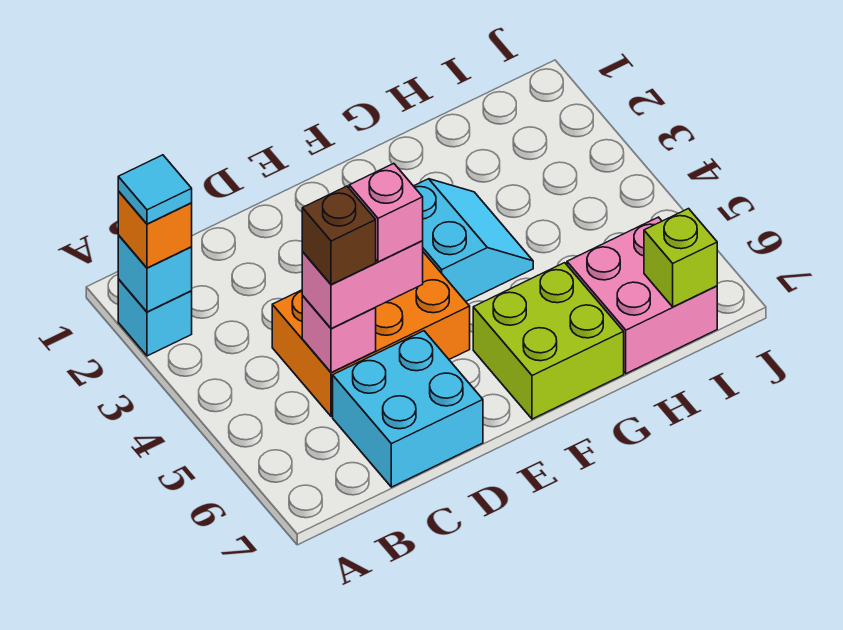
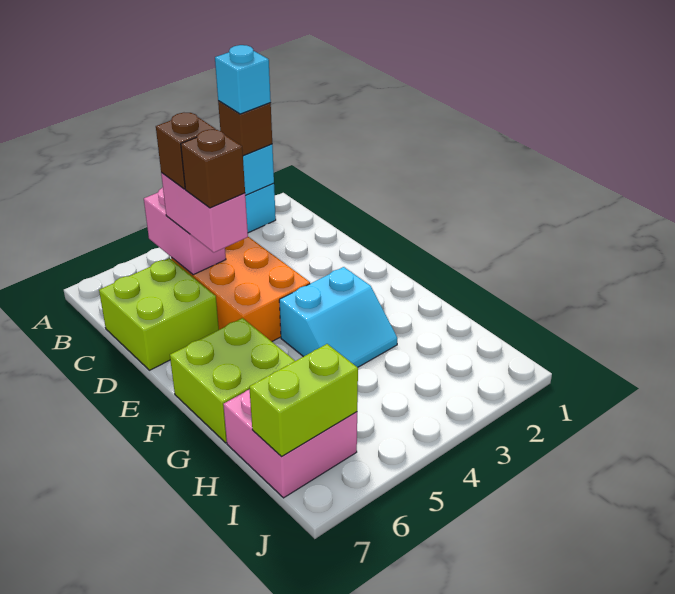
orange 1x1 brick [118,191,192,268] -> brown 1x1 brick [218,101,272,156]
cyan 1x1 tile [118,155,192,224] -> cyan 1x1 brick [215,45,271,114]
pink 1x1 brick [302,296,376,373] -> pink 1x2 brick [144,188,226,275]
cyan 2x2 brick [333,331,483,487] -> lime 2x2 brick [99,258,219,370]
pink 1x1 brick [349,164,423,262] -> brown 1x1 brick [181,130,245,208]
lime 1x1 brick [644,209,717,307] -> lime 1x2 brick [249,344,358,457]

